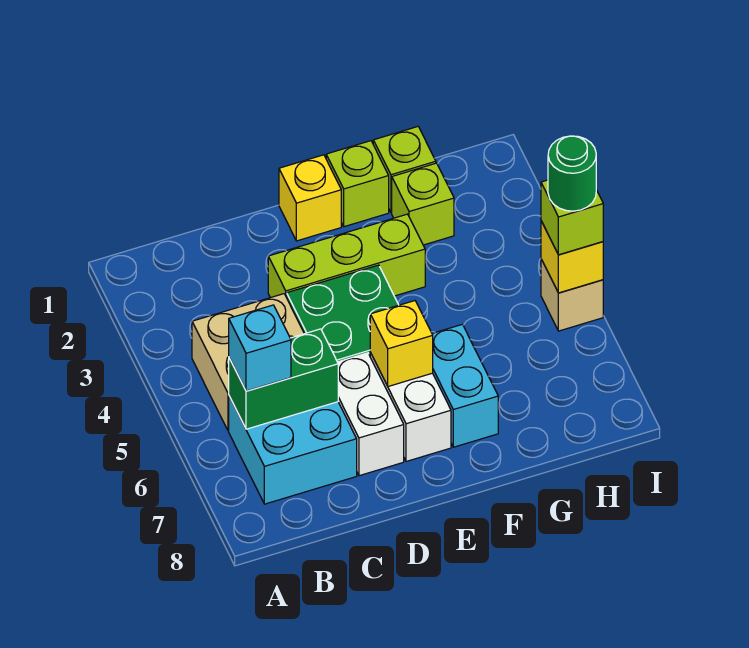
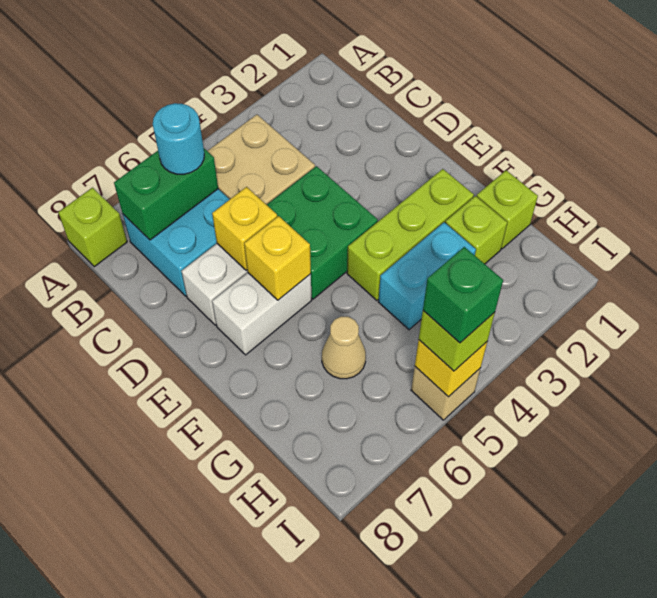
green 1x2 brick [229,329,338,429] -> green 1x2 brick turned to [114,149,218,240]
cyan 1x1 brick [229,305,291,391] -> cyan 1x1 round brick [153,103,204,174]
lime 1x3 brick [268,214,425,298] -> lime 1x3 brick turned to [347,169,474,301]
yellow 1x1 brick [279,155,341,241] -> yellow 1x1 brick moved to [212,187,277,270]
lime 1x1 brick [326,141,389,227] -> lime 1x1 brick moved to [58,188,127,267]
cyan 1x2 brick [432,324,498,447] -> cyan 1x2 brick moved to [379,222,476,330]
none -> tan 1x1 cone [322,317,366,379]
green 1x1 round brick [548,136,596,211] -> green 1x1 brick [423,247,503,343]

